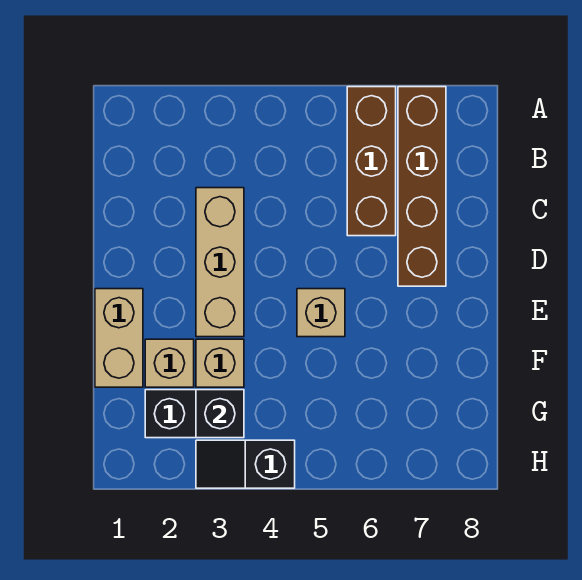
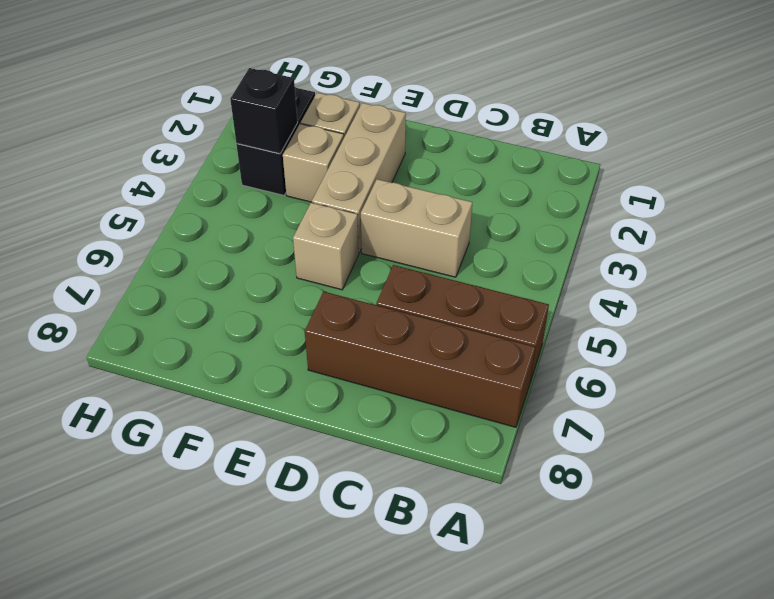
tan 1x3 brick [196,188,244,337] -> tan 1x3 brick turned to [312,103,406,253]
tan 1x2 brick [95,289,143,387] -> tan 1x2 brick moved to [361,179,472,277]
black 1x2 slope [196,440,295,488] -> none

